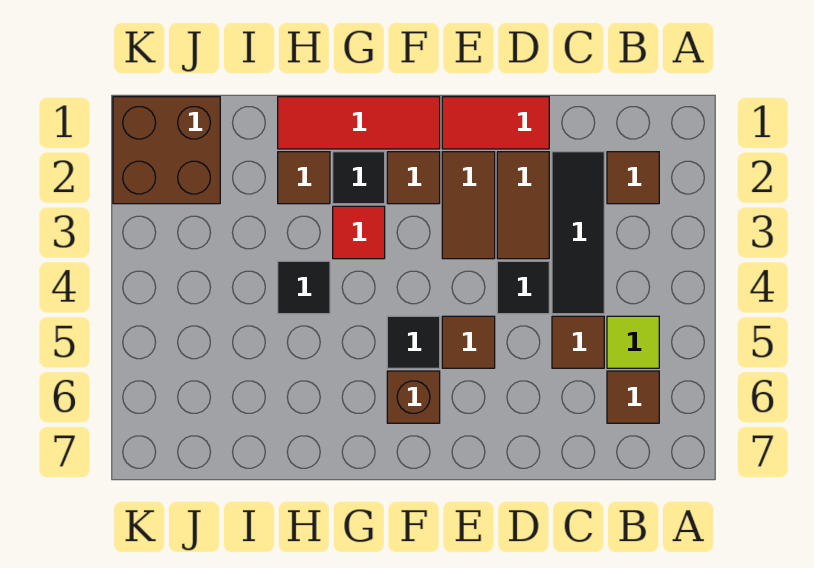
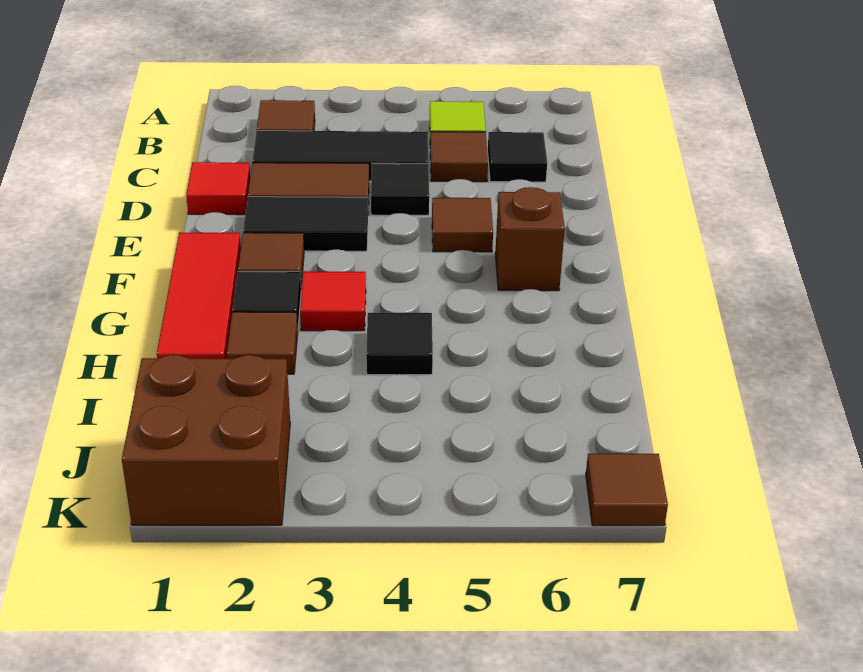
brown 1x1 tile [607,371,659,423] -> brown 1x1 tile moved to [586,454,668,526]
red 1x2 tile [442,97,549,149] -> red 1x1 tile [186,162,250,215]
brown 1x2 tile [442,152,495,259] -> black 1x2 tile [243,197,368,251]
black 1x1 tile [387,316,440,368] -> black 1x1 tile moved to [488,132,547,182]

